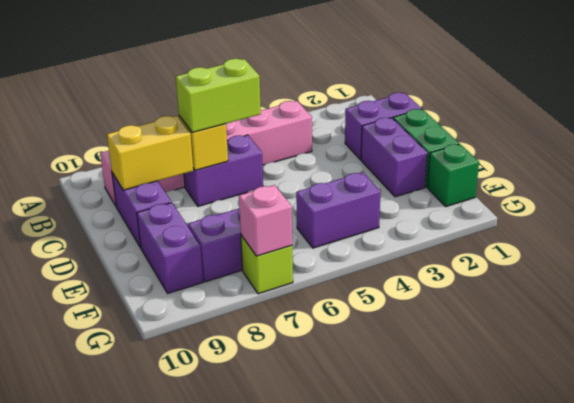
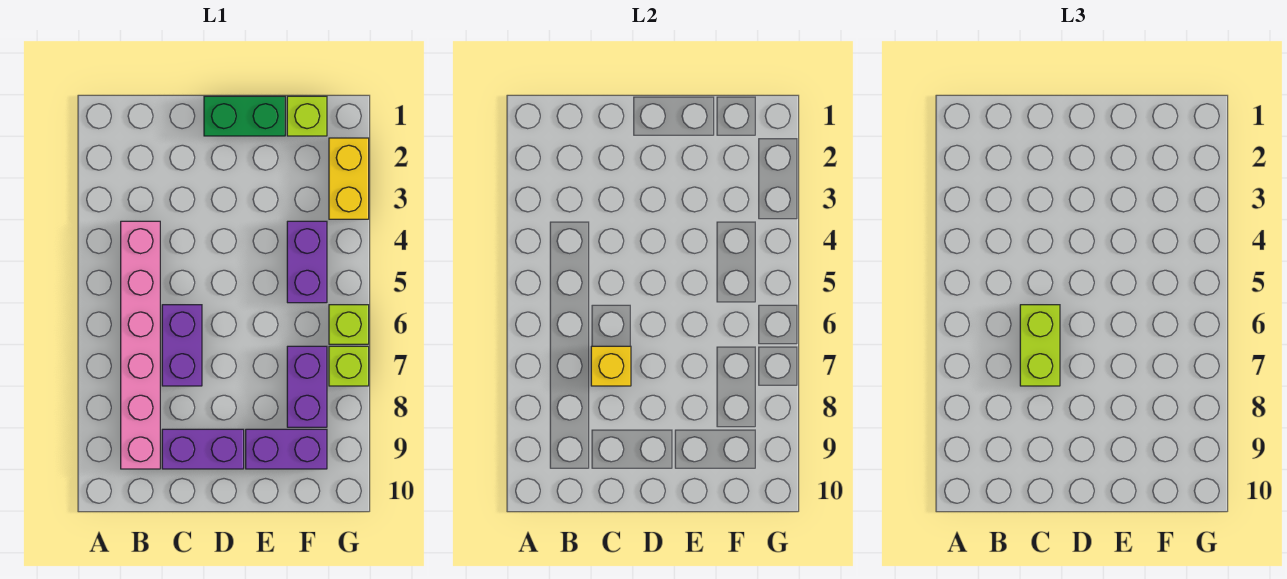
purple 1x2 brick [345,93,421,160] -> none
yellow 1x2 brick [107,116,193,190] -> yellow 1x2 brick moved to [329,138,369,219]
purple 1x2 brick [361,118,427,197] -> none
green 1x1 brick [427,144,479,207] -> lime 1x1 brick [287,96,327,136]
none -> lime 1x1 brick [329,305,369,344]
pink 1x1 brick [239,185,292,256] -> none

